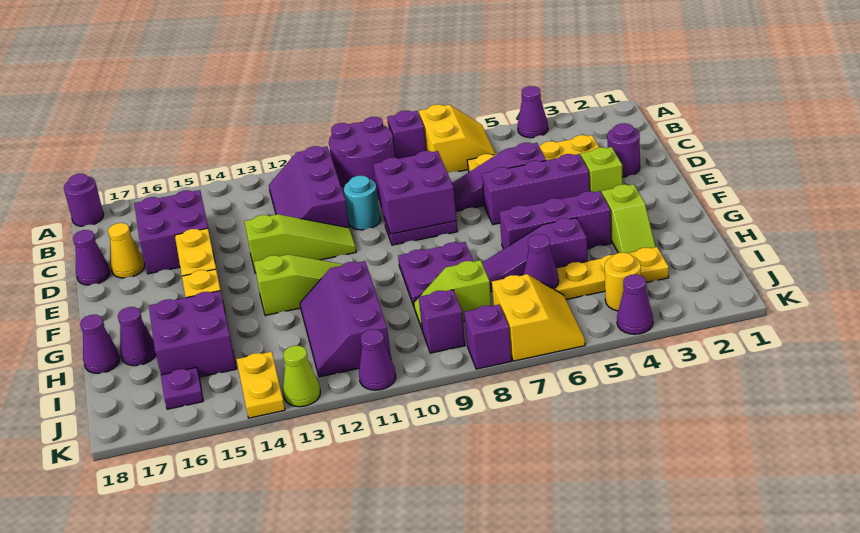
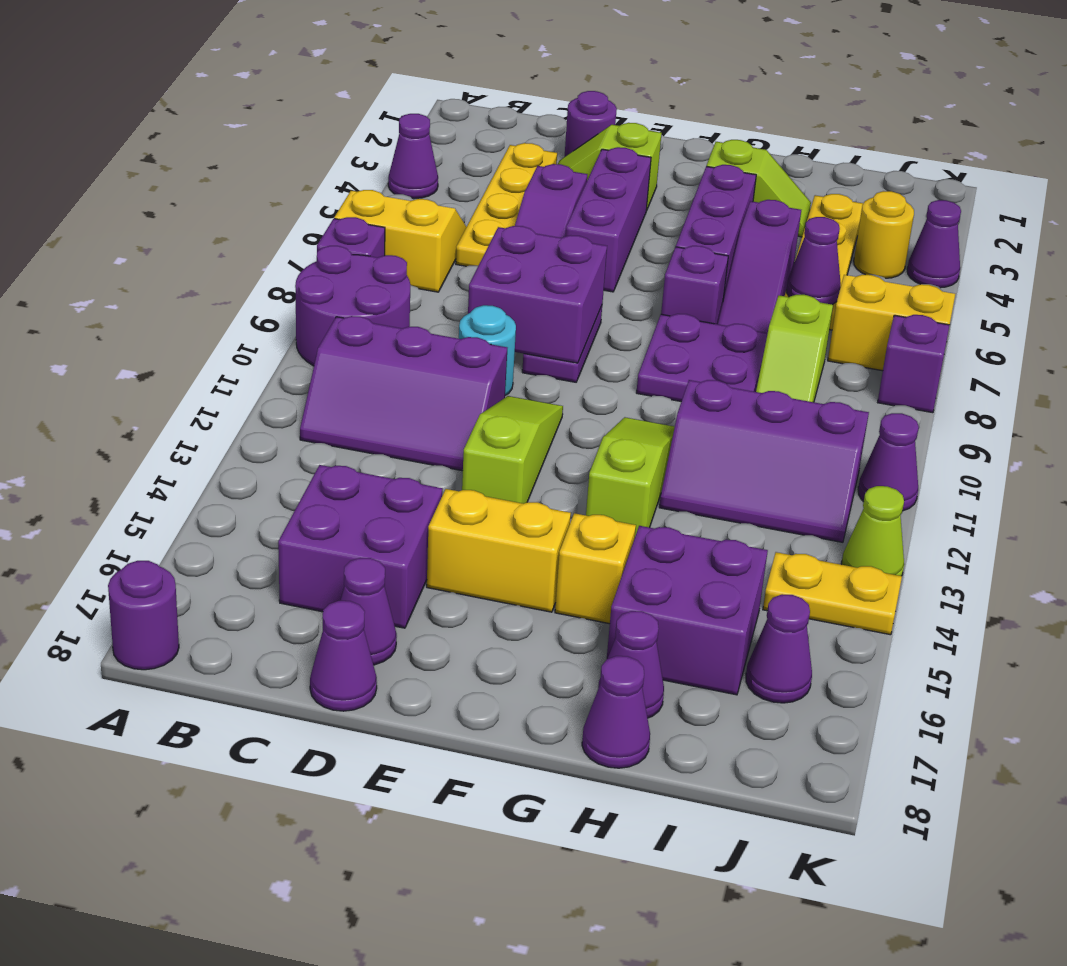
yellow 1x1 cone [108,223,145,278] -> purple 1x1 cone [340,558,397,665]
purple 1x1 brick [419,290,465,353] -> purple 1x1 brick moved to [661,246,728,324]
purple 1x1 plate [161,367,203,409] -> purple 1x1 cone [746,594,812,703]

